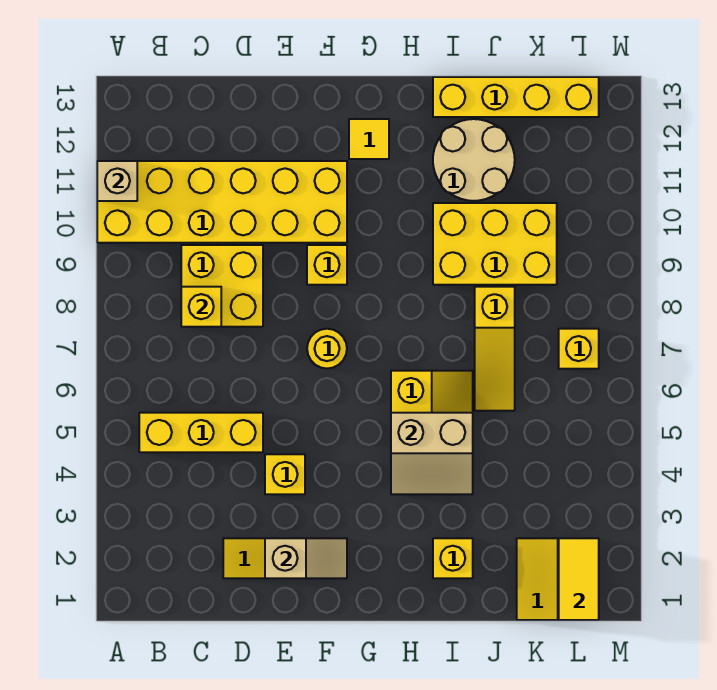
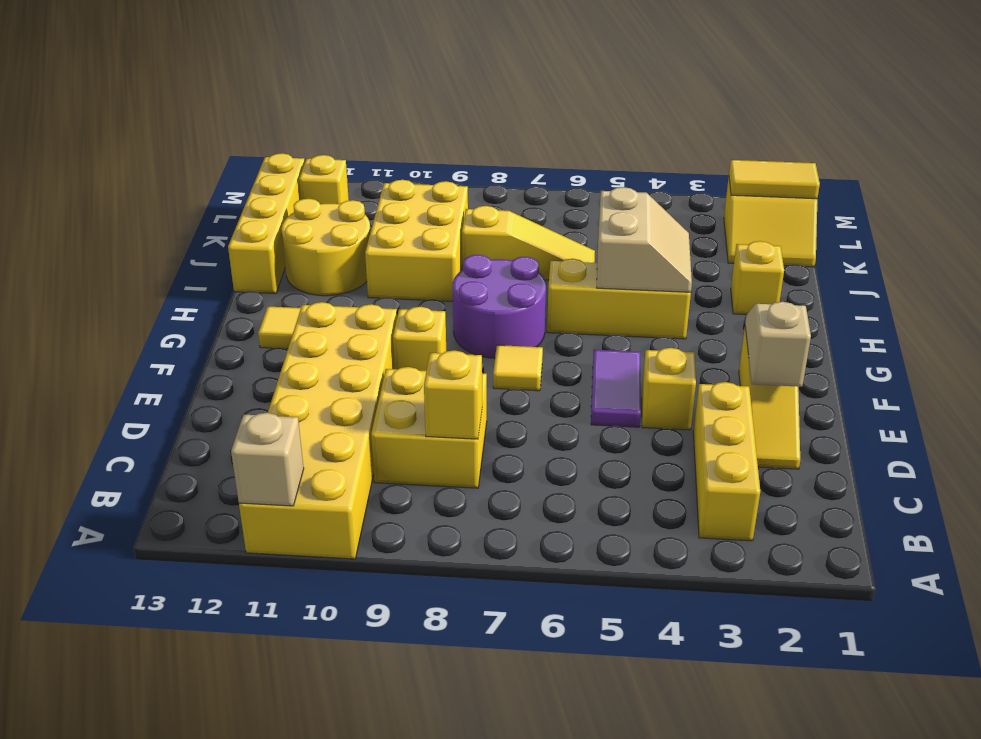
yellow 1x3 brick [139,413,263,452] -> yellow 1x3 brick moved to [693,382,760,541]
none -> purple 1x2 tile [591,350,641,427]
yellow 1x1 round brick [307,329,347,369] -> yellow 1x1 tile [493,345,543,391]
none -> purple 2x2 round brick [453,255,546,359]
tan 2x2 round brick [433,119,515,201] -> yellow 2x2 round brick [281,199,370,296]
yellow 1x1 brick [559,329,599,369] -> yellow 1x1 brick moved to [299,155,349,204]

